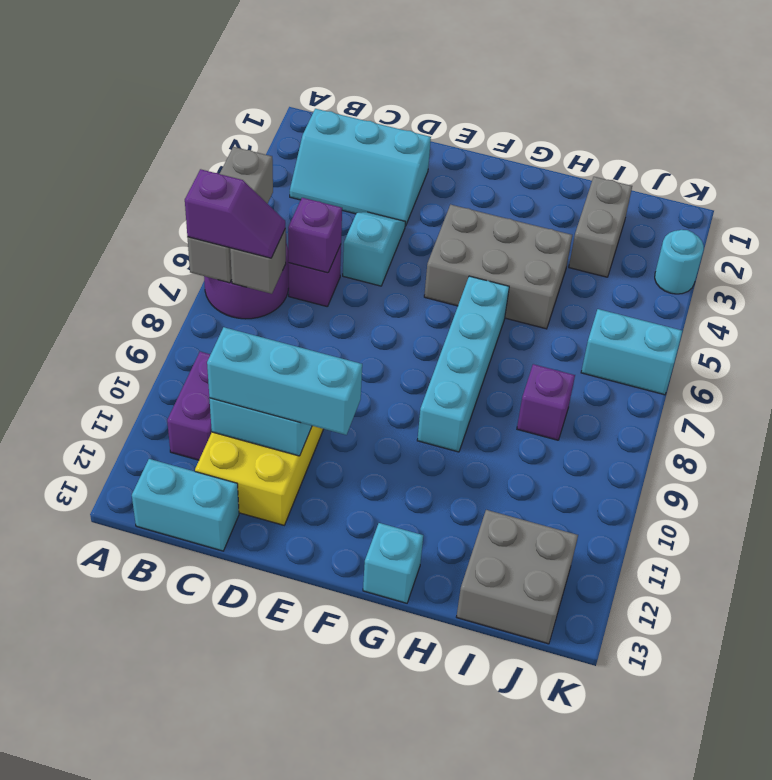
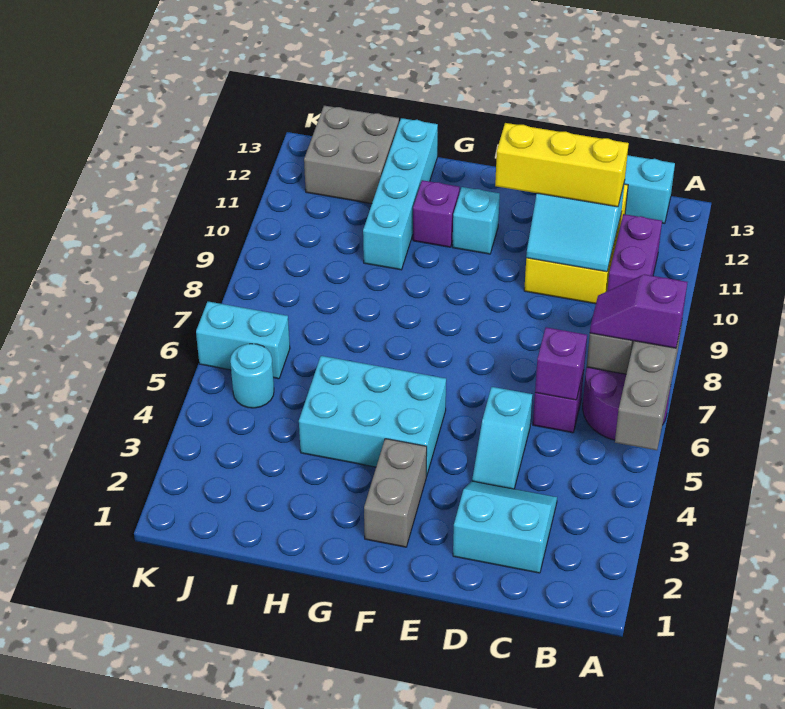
cyan 2x3 slope [290,109,431,226] -> cyan 2x2 slope [453,481,557,573]
cyan 1x3 brick [207,327,362,435] -> yellow 1x3 brick [495,123,629,207]
grey 2x3 brick [424,205,572,329] -> cyan 2x3 brick [299,356,446,476]
cyan 1x4 brick [417,276,509,452] -> cyan 1x4 brick moved to [363,118,438,270]
cyan 1x1 brick [363,523,423,603] -> cyan 1x1 brick moved to [452,187,500,254]
grey 1x2 brick [569,177,632,277] -> grey 1x2 brick moved to [364,439,427,547]
purple 1x1 brick [517,364,575,440] -> purple 1x1 brick moved to [413,180,460,247]
cyan 1x1 round brick [655,230,704,294] -> cyan 1x1 round brick moved to [230,344,274,408]

